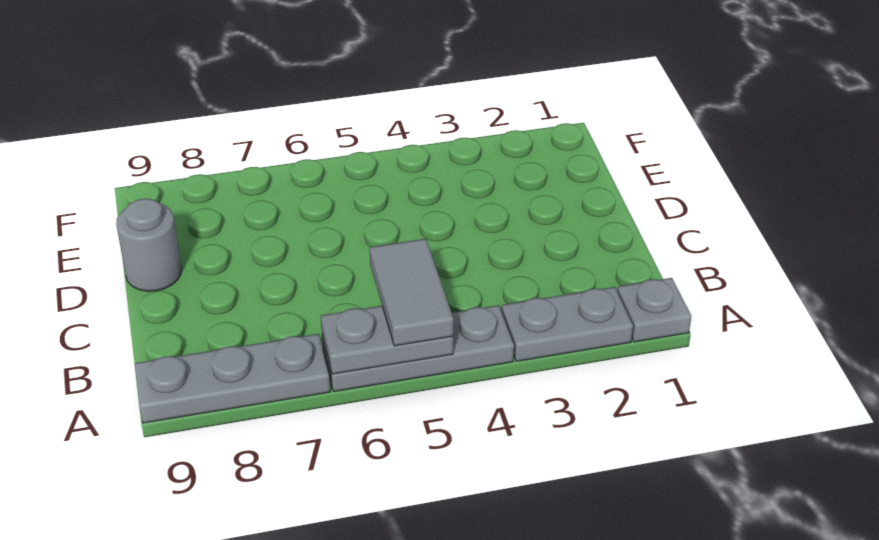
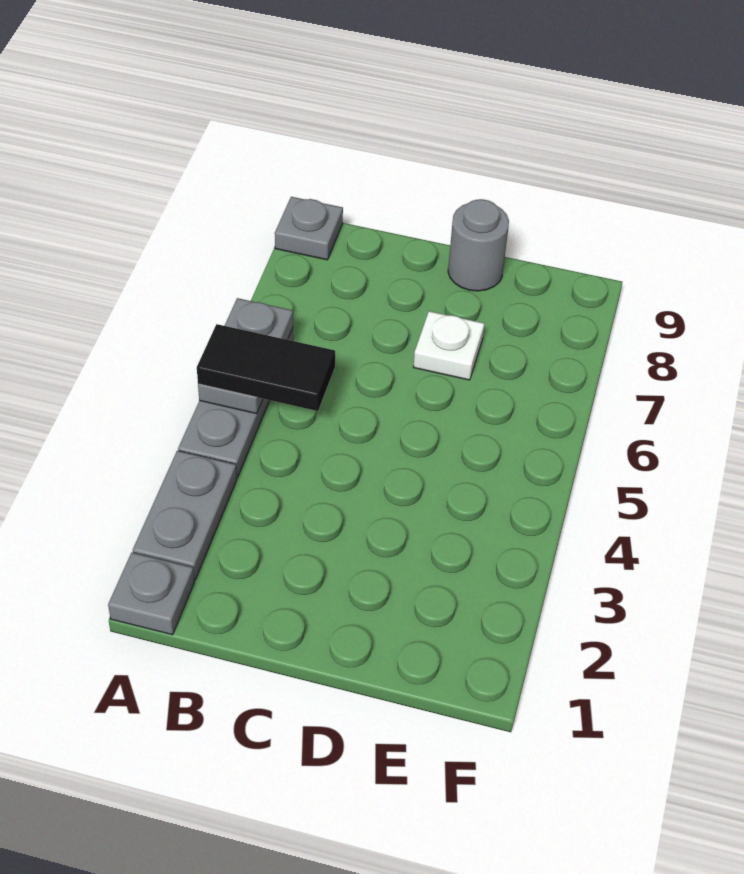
grey 1x2 tile [369,239,454,346] -> black 1x2 tile [197,324,335,411]
grey 1x3 plate [135,334,330,423] -> grey 1x1 plate [275,197,343,260]
none -> white 1x1 plate [414,311,484,380]

